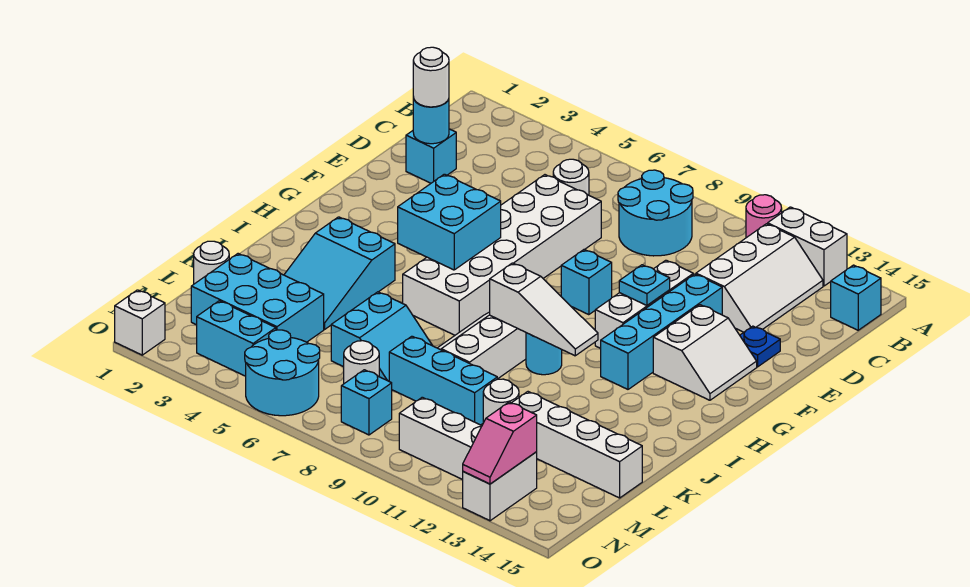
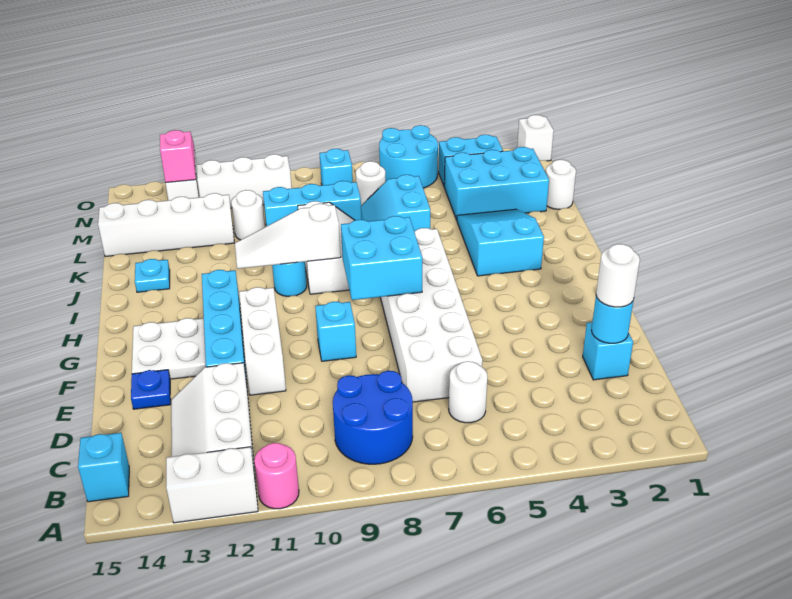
cyan 2x2 round brick [618,170,693,256] -> blue 2x2 round brick [333,371,413,464]
cyan 1x1 plate [619,265,670,305] -> cyan 1x1 plate moved to [135,259,170,292]
white 2x2 slope [653,305,757,400] -> white 2x2 plate [132,318,206,379]
cyan 2x2 brick [398,174,501,270] -> cyan 2x2 brick moved to [341,216,422,300]

